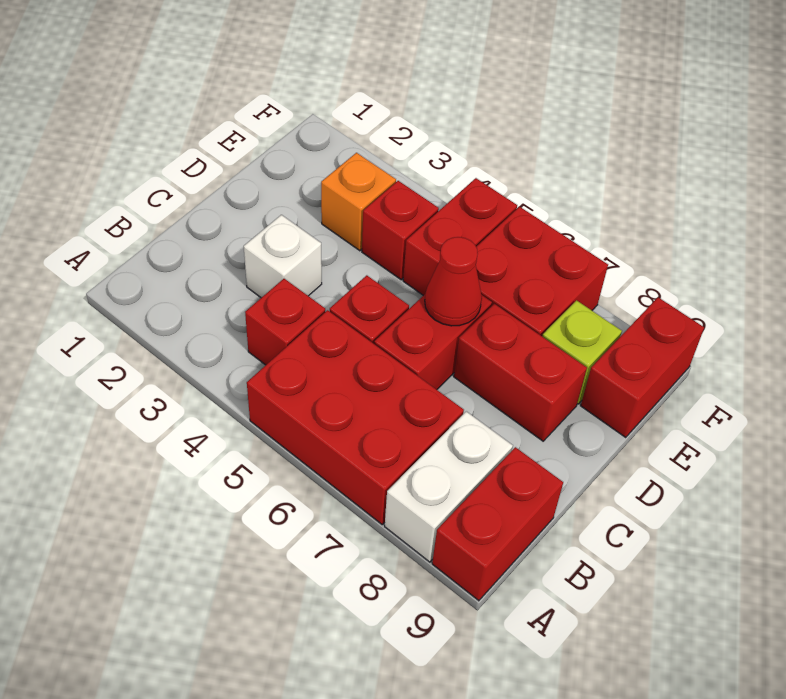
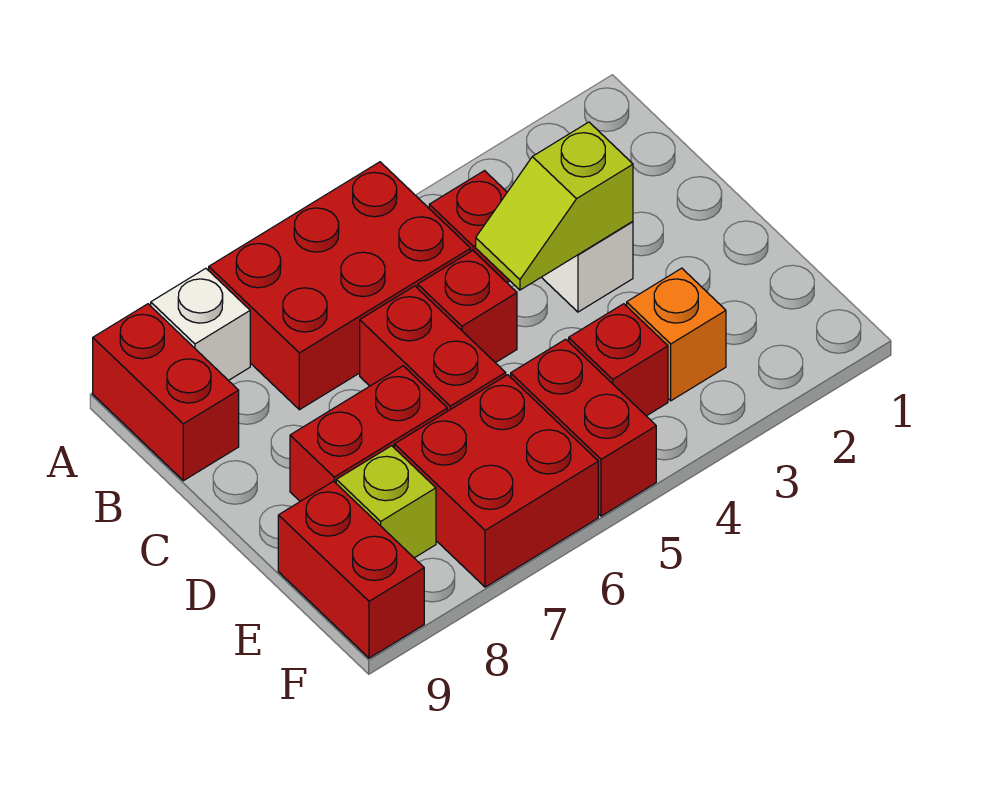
white 1x2 brick [385,411,513,562] -> white 1x1 brick [151,268,250,381]
none -> lime 1x2 slope [476,122,633,290]
red 1x1 cone [425,237,482,326] -> none

